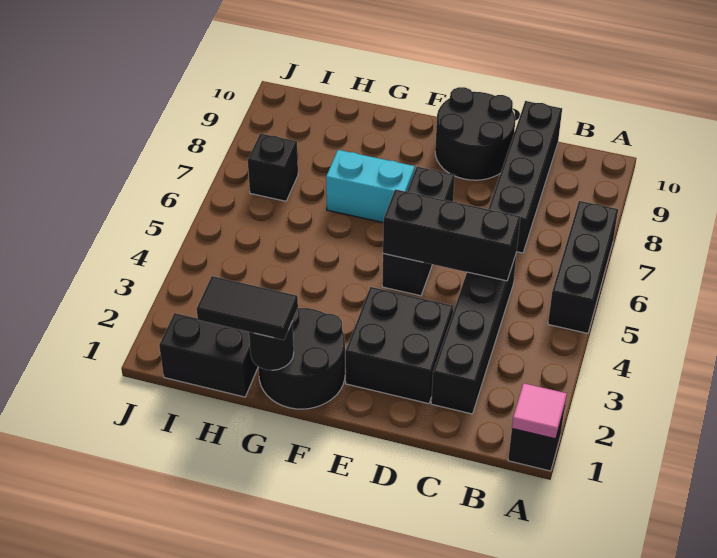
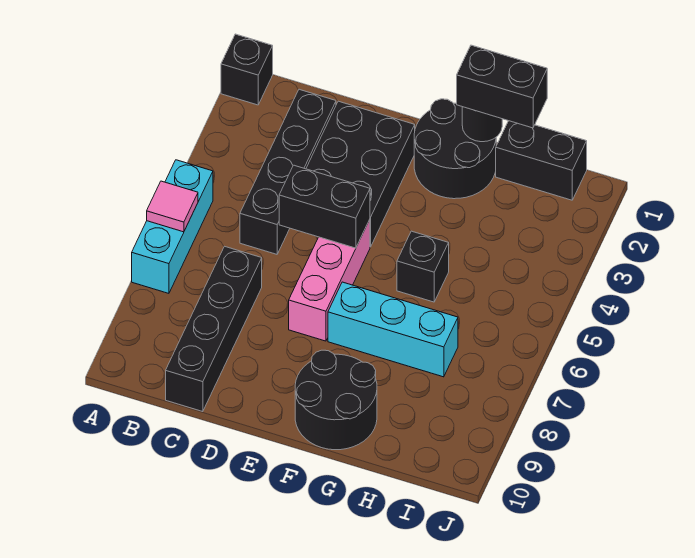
pink 1x1 tile [512,383,567,439] -> pink 1x1 tile moved to [147,181,198,232]
black 1x3 brick [548,201,618,333] -> cyan 1x3 brick [132,160,213,293]
black 1x3 brick [383,189,520,281] -> black 1x2 brick [279,165,370,248]
black 2x2 brick [345,287,453,404] -> black 2x3 brick [306,101,415,247]
black 2x2 round brick [435,87,515,180] -> black 2x2 round brick moved to [295,350,377,450]
black 1x3 brick [382,167,455,296] -> pink 1x3 brick [289,219,370,341]
cyan 1x2 brick [326,150,415,222] -> cyan 1x3 brick [328,282,458,377]
black 1x2 tile [197,276,298,340] -> black 1x2 brick [457,45,547,128]
black 1x1 brick [248,133,298,201] -> black 1x1 brick moved to [397,231,449,302]

